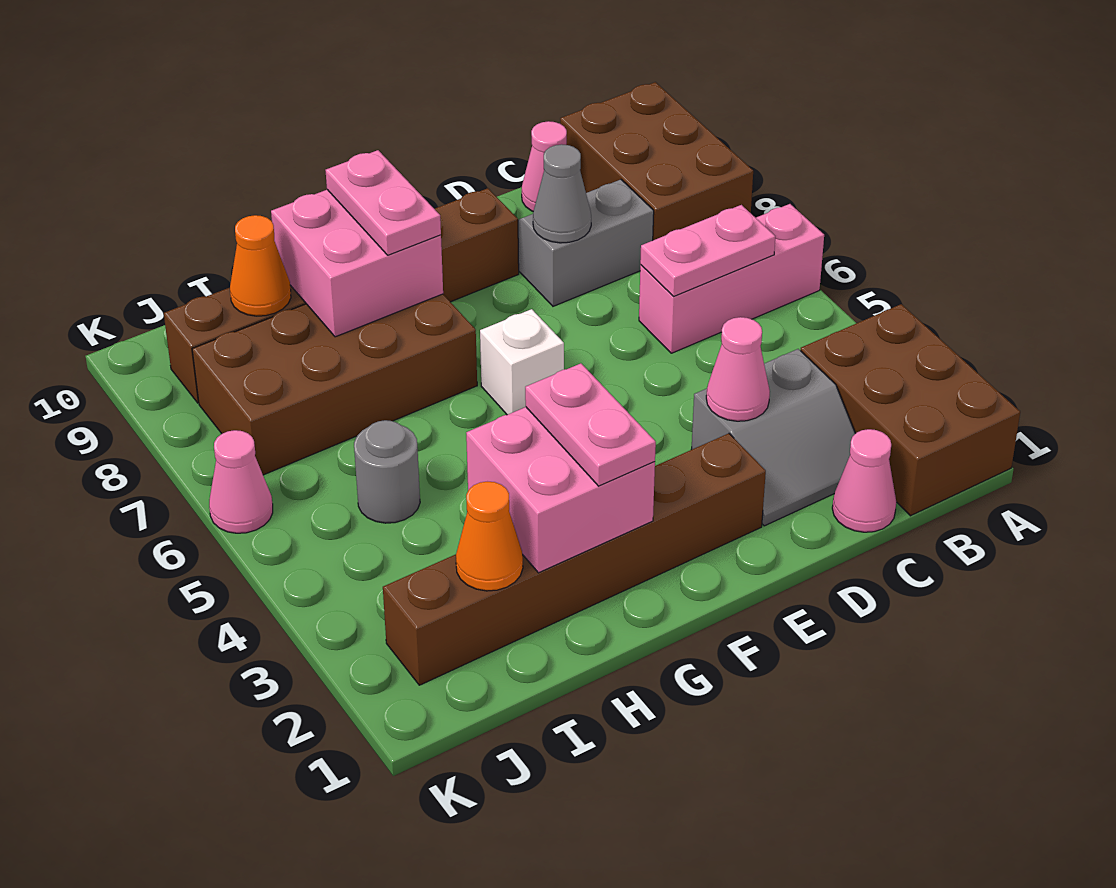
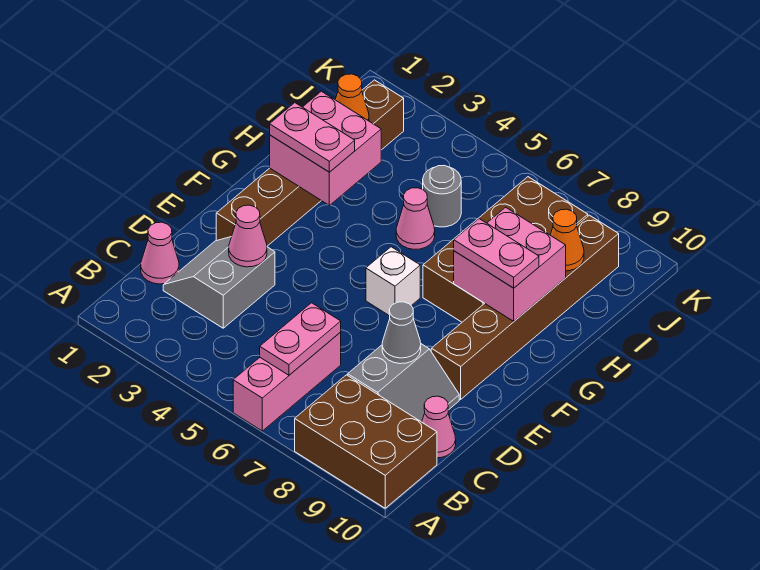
brown 2x3 brick [801,304,1020,516] -> none
pink 1x1 cone [209,430,273,533] -> pink 1x1 cone moved to [396,188,435,249]

